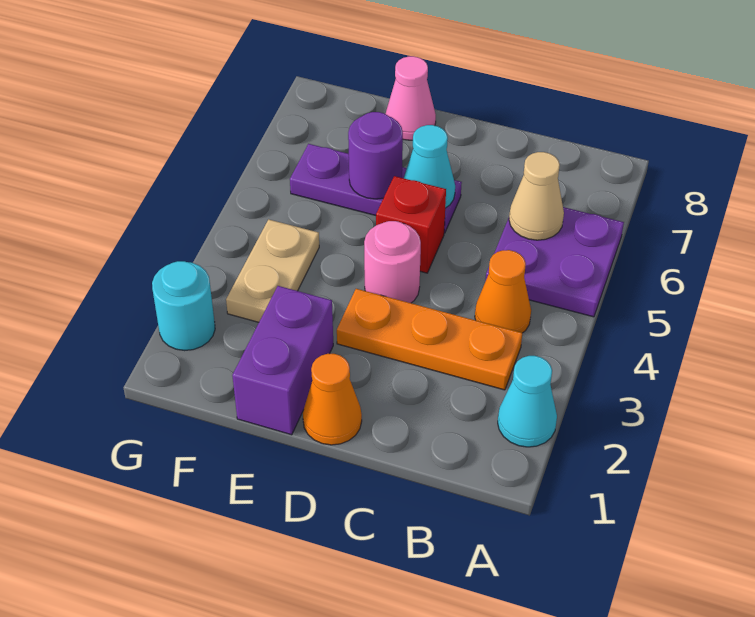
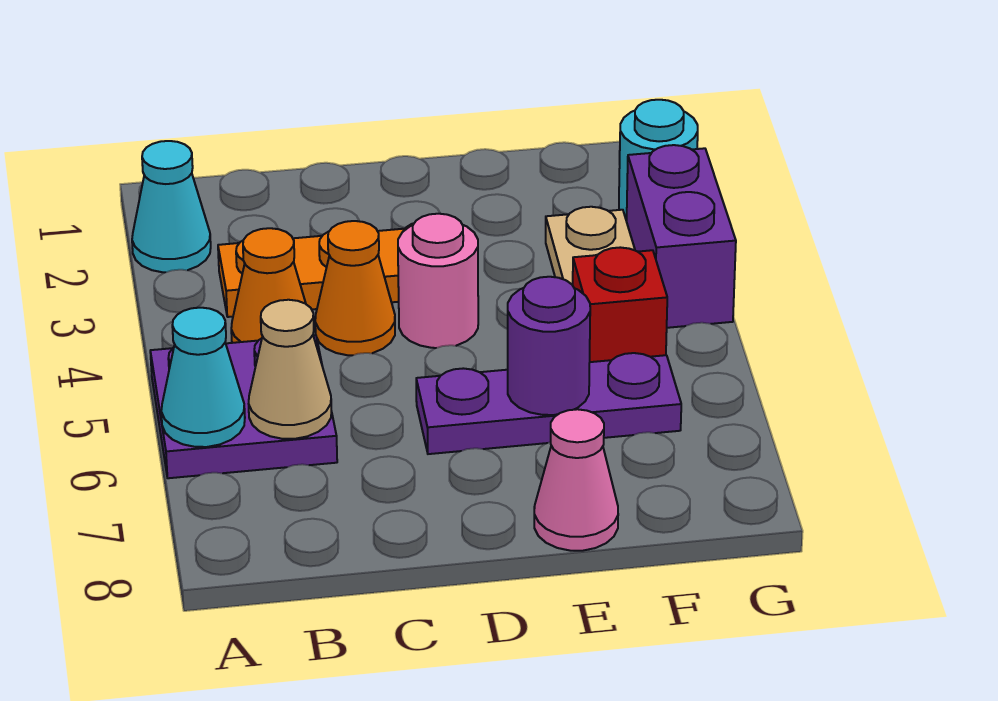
orange 1x1 cone [303,354,362,445] -> orange 1x1 cone moved to [315,221,395,355]
red 1x1 brick [376,176,446,273] -> red 1x1 brick moved to [573,247,667,362]
cyan 1x1 cone [404,125,455,208] -> cyan 1x1 cone moved to [161,308,245,447]
purple 1x2 brick [232,286,333,435] -> purple 1x2 brick moved to [626,145,736,328]

